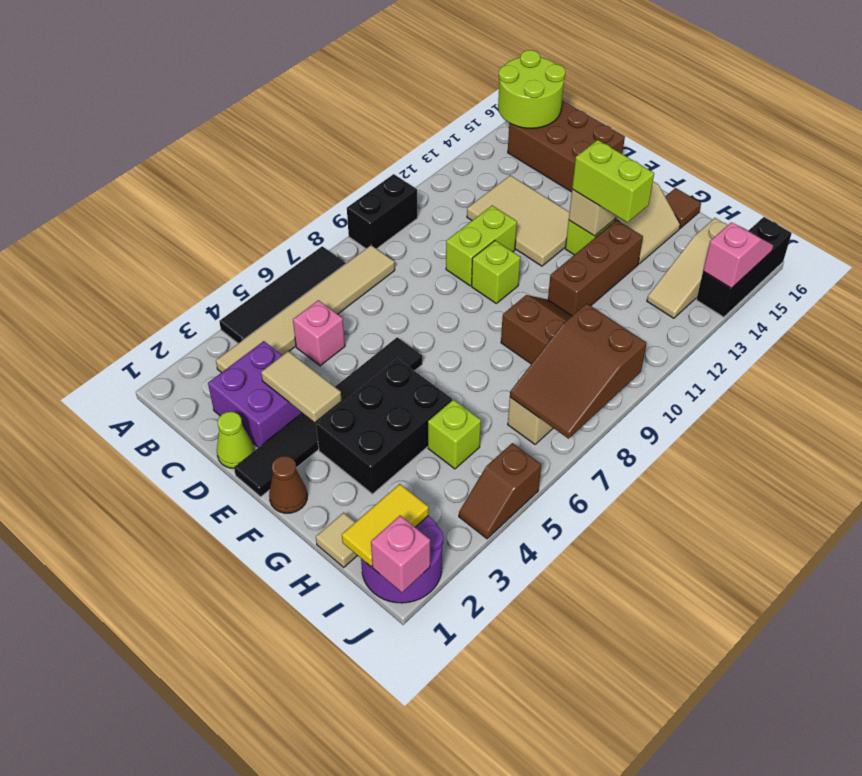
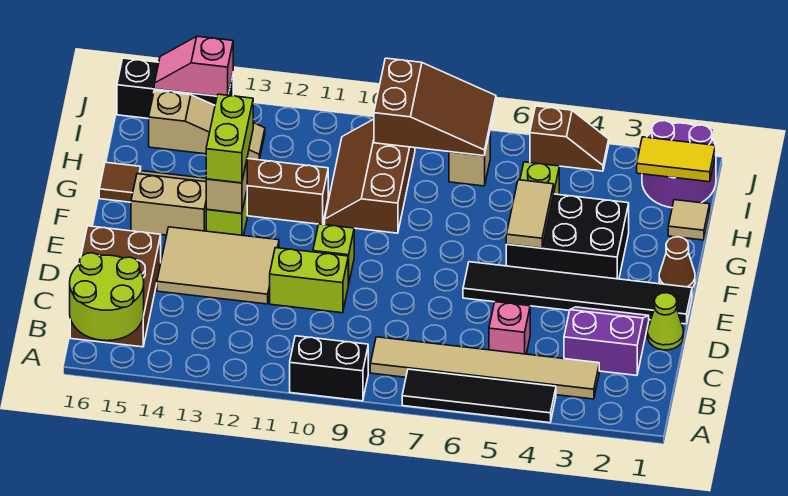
purple 2x2 brick [208,341,302,448] -> purple 2x2 slope [564,307,649,375]
tan 2x3 tile [467,175,569,266] -> tan 2x3 tile turned to [157,227,279,304]
tan 1x2 tile [261,351,342,422] -> tan 1x2 tile moved to [506,180,554,248]
pink 1x1 brick [371,516,430,592] -> none

